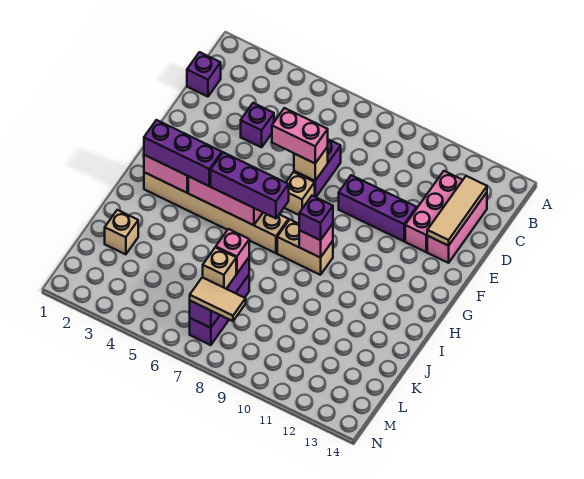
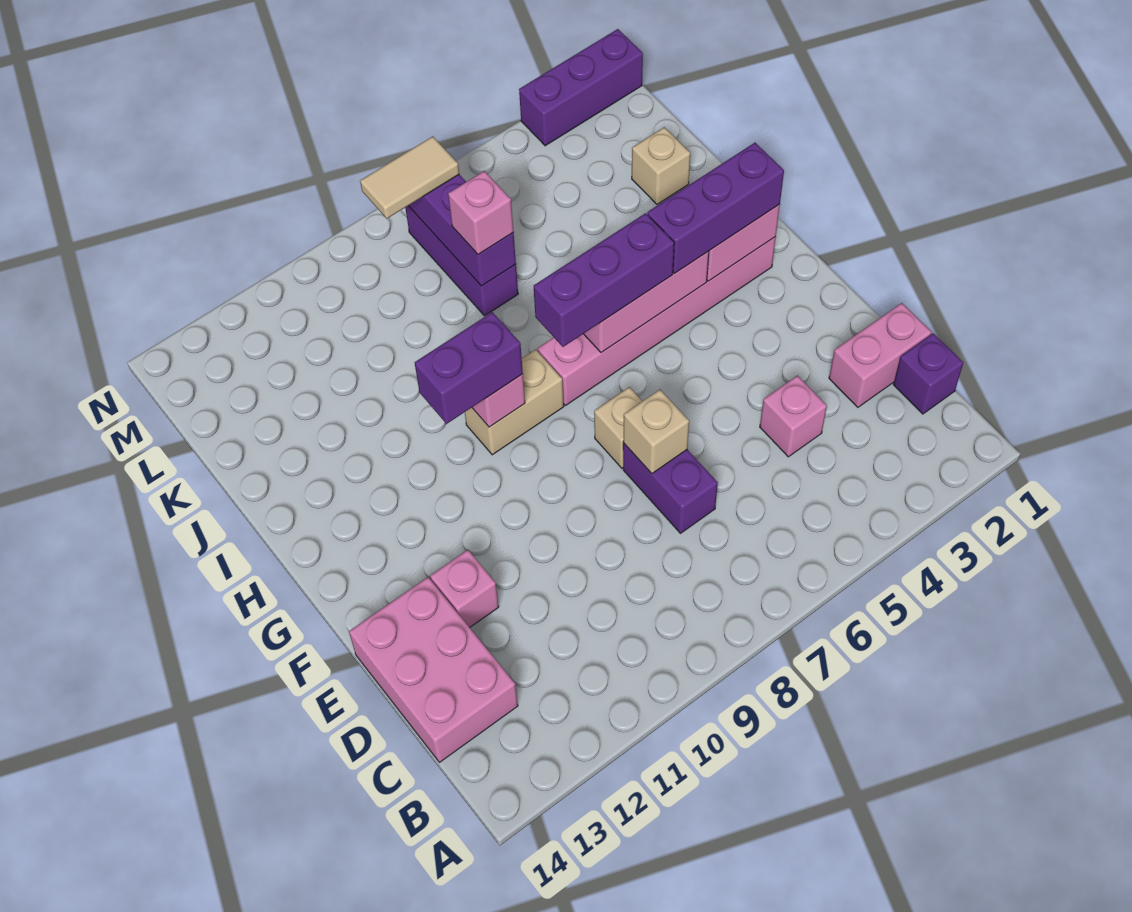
pink 1x3 brick [405,171,463,252] -> pink 1x1 brick [430,550,499,627]
pink 1x3 brick [427,192,487,263] -> pink 2x3 brick [349,577,518,762]
tan 1x3 tile [427,176,487,246] -> none
purple 1x1 brick [241,103,274,147] -> pink 1x1 brick [760,376,827,457]
pink 1x2 brick [272,108,328,163] -> pink 1x2 brick moved to [829,303,931,407]
purple 1x3 brick [339,175,417,241] -> purple 1x3 brick moved to [519,29,643,146]
tan 1x6 brick [144,172,289,253] -> pink 1x6 brick [537,237,776,406]
purple 1x1 brick [299,196,333,240] -> purple 1x2 brick [415,312,523,424]
tan 1x1 brick [203,247,236,289] -> none

